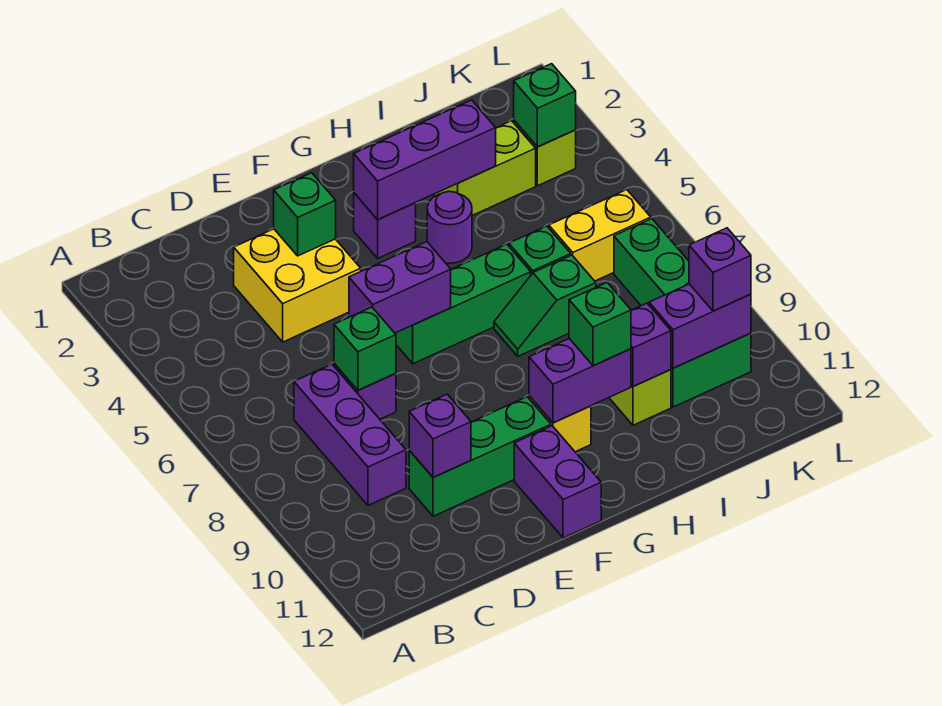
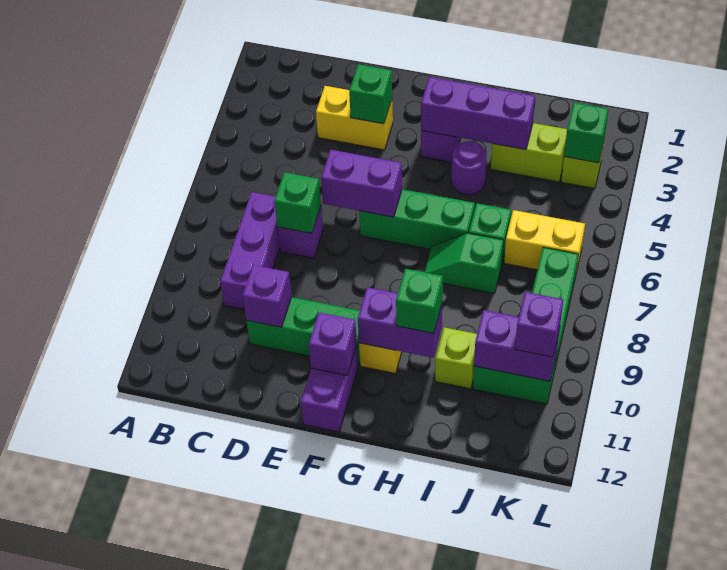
yellow 2x2 brick [234,229,361,342] -> yellow 1x2 brick [316,86,393,150]
purple 1x1 brick [631,303,671,386] -> purple 1x1 brick moved to [309,313,357,376]

